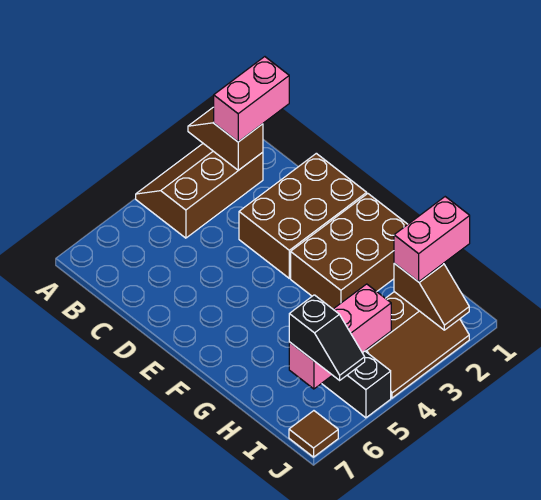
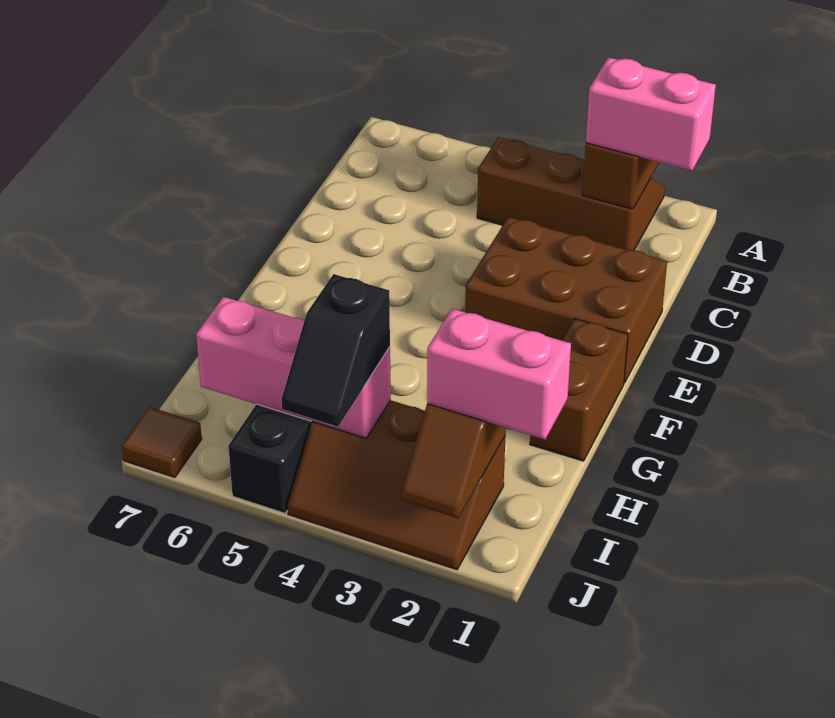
brown 2x3 brick [291,194,408,309] -> brown 1x2 brick [530,319,628,461]
black 1x2 slope [289,295,365,380] -> black 1x2 slope moved to [281,274,390,427]

